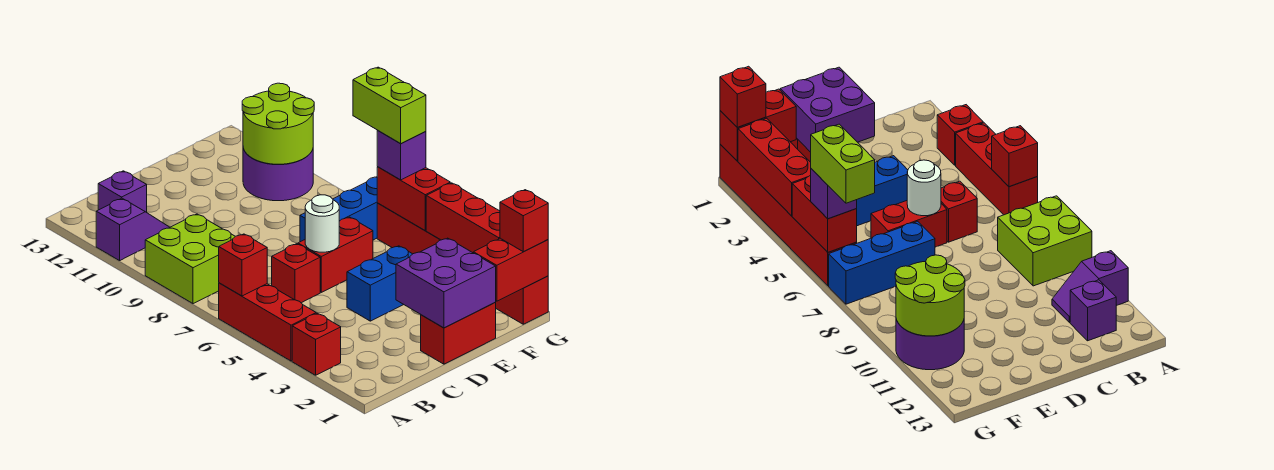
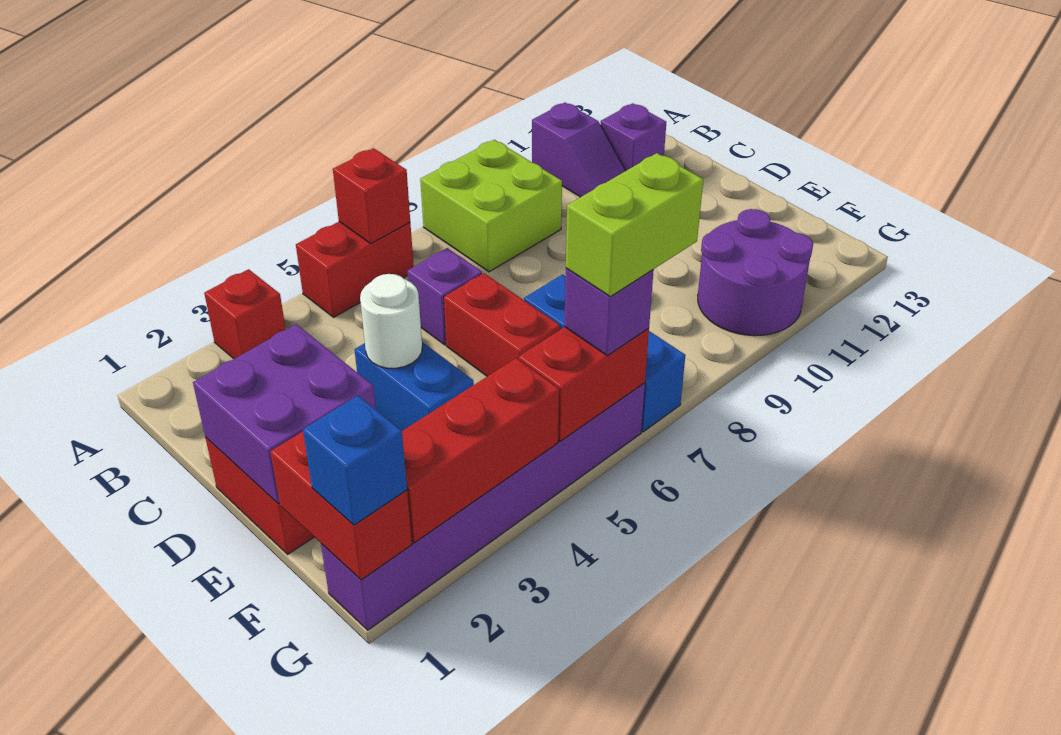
red 1x3 brick [219,283,316,361] -> red 1x2 brick [296,222,414,317]
red 1x1 brick [272,244,320,303] -> purple 1x1 brick [407,248,482,345]
white 1x1 round brick [305,195,339,252] -> white 1x1 round brick moved to [360,274,422,368]
lime 2x2 round brick [242,83,314,164] -> none
red 1x6 brick [377,203,548,324] -> purple 1x6 brick [321,383,645,630]
red 1x1 brick [500,190,548,252] -> blue 1x1 brick [303,396,407,525]

